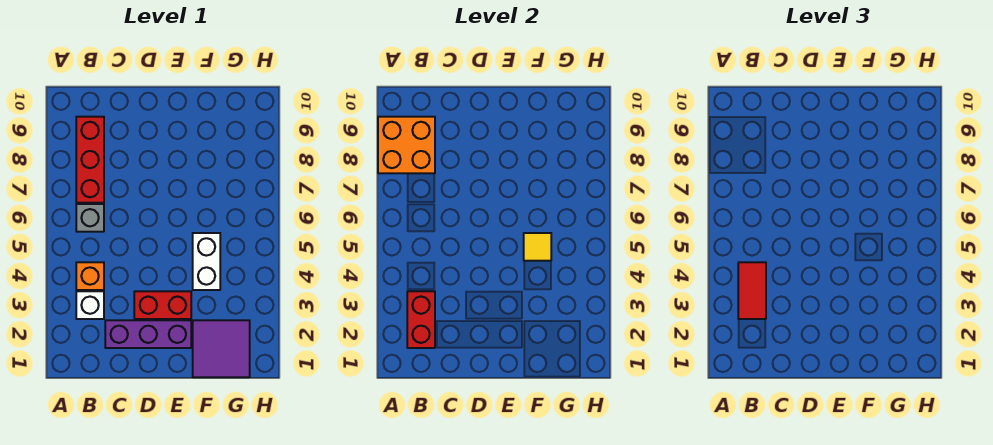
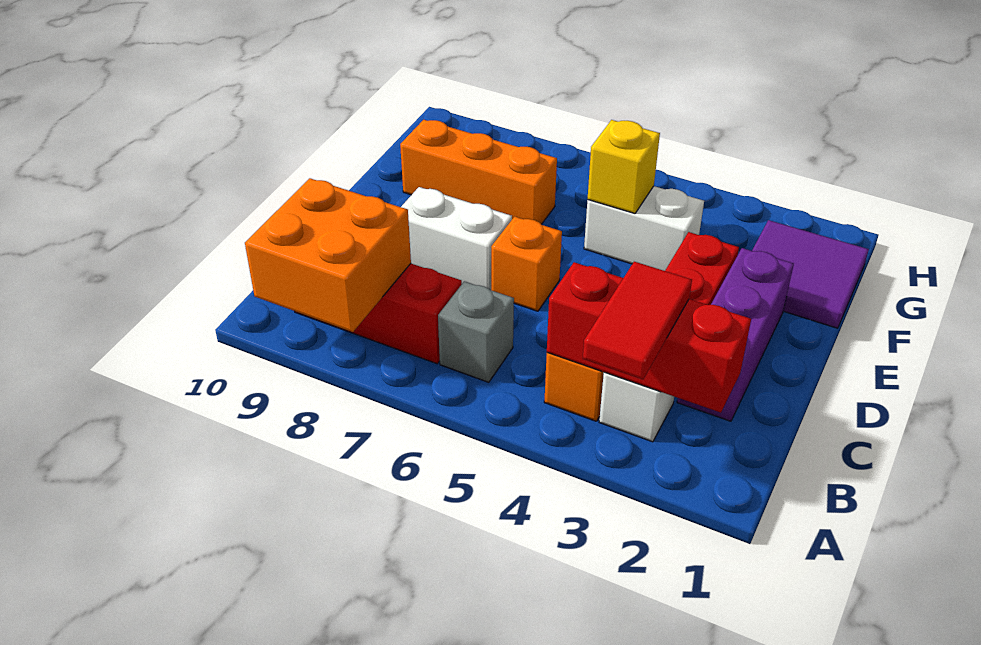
red 1x2 brick [407,291,435,348] -> red 1x3 brick [547,262,751,413]
red 1x2 tile [738,262,766,319] -> red 1x2 tile turned to [583,262,692,379]
none -> orange 1x1 brick [491,217,562,311]
none -> white 1x2 brick [401,187,512,290]
yellow 1x1 tile [524,233,551,261] -> yellow 1x1 brick [588,120,660,213]
none -> orange 1x3 brick [400,120,557,224]

